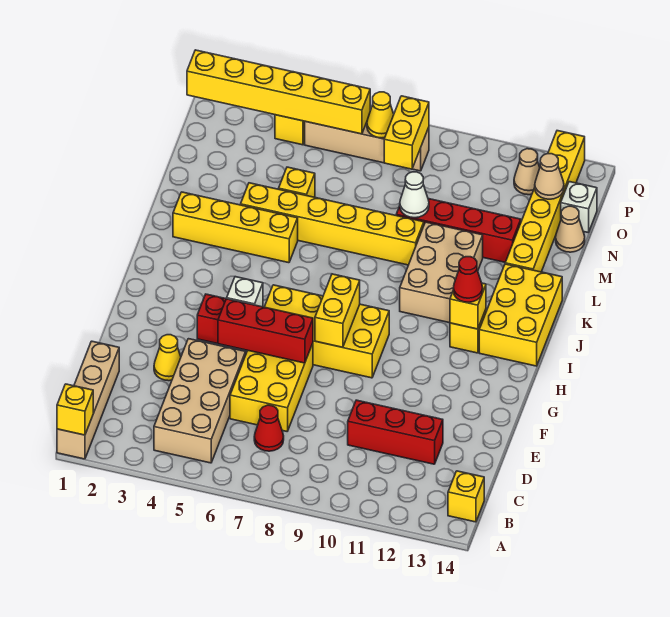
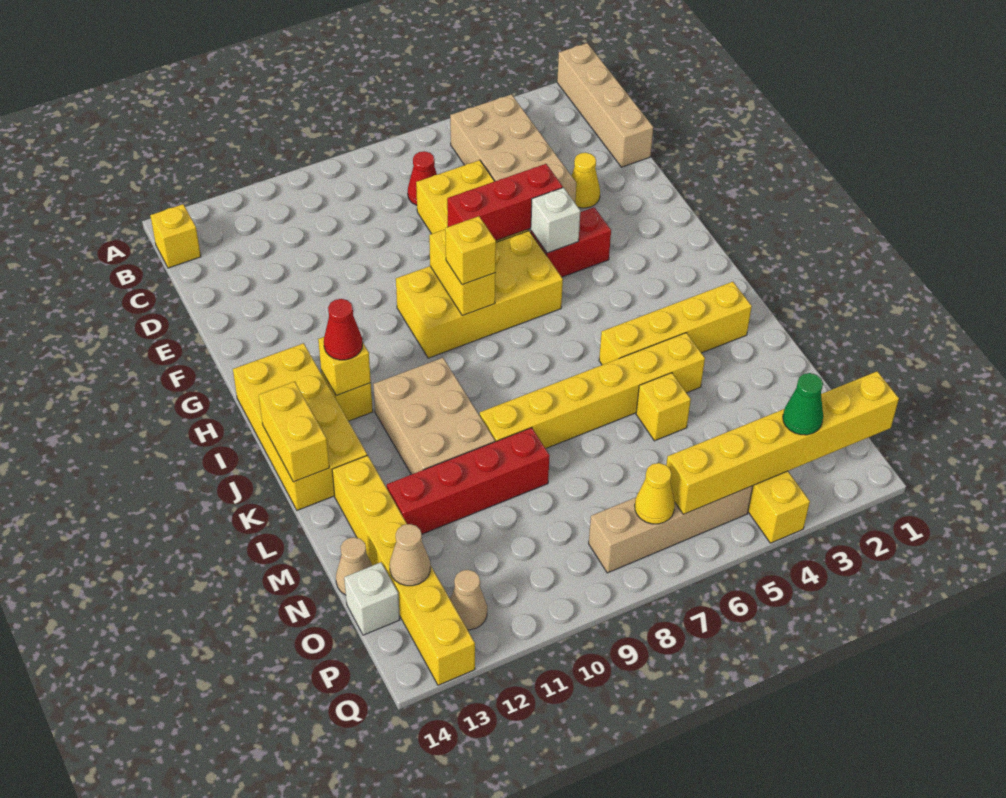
yellow 1x1 brick [57,384,93,435] -> yellow 1x1 brick moved to [445,216,496,285]
red 1x3 brick [348,400,443,464] -> none
yellow 2x3 brick [479,264,562,366] -> yellow 2x4 brick [233,343,367,510]
white 1x1 cone [400,172,429,218] -> none
yellow 1x2 brick [384,96,429,169] -> yellow 1x2 brick moved to [259,381,329,482]
none -> green 1x1 cone [783,373,823,435]

